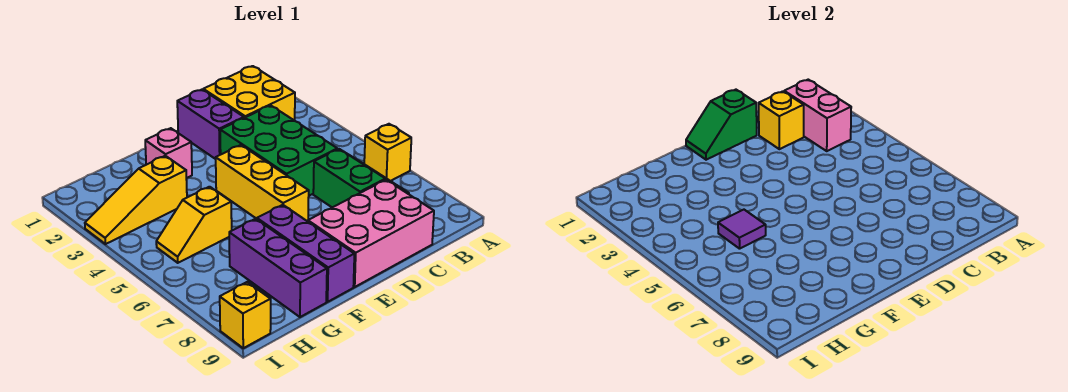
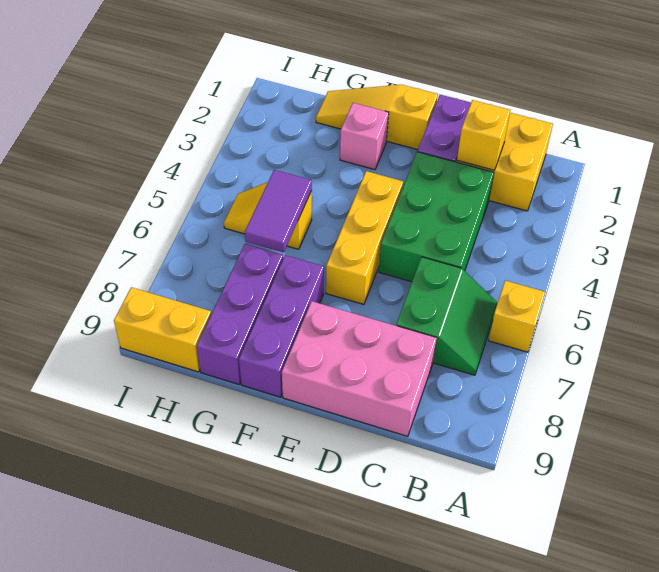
pink 1x2 brick [784,80,851,151] -> none
green 1x2 slope [686,90,757,160] -> none
yellow 1x3 slope [85,156,187,244] -> yellow 1x3 slope moved to [316,85,438,150]
purple 1x1 tile [718,210,766,249] -> purple 1x2 tile [245,170,312,252]
yellow 1x1 brick [220,282,271,348] -> yellow 1x2 brick [114,287,211,372]

